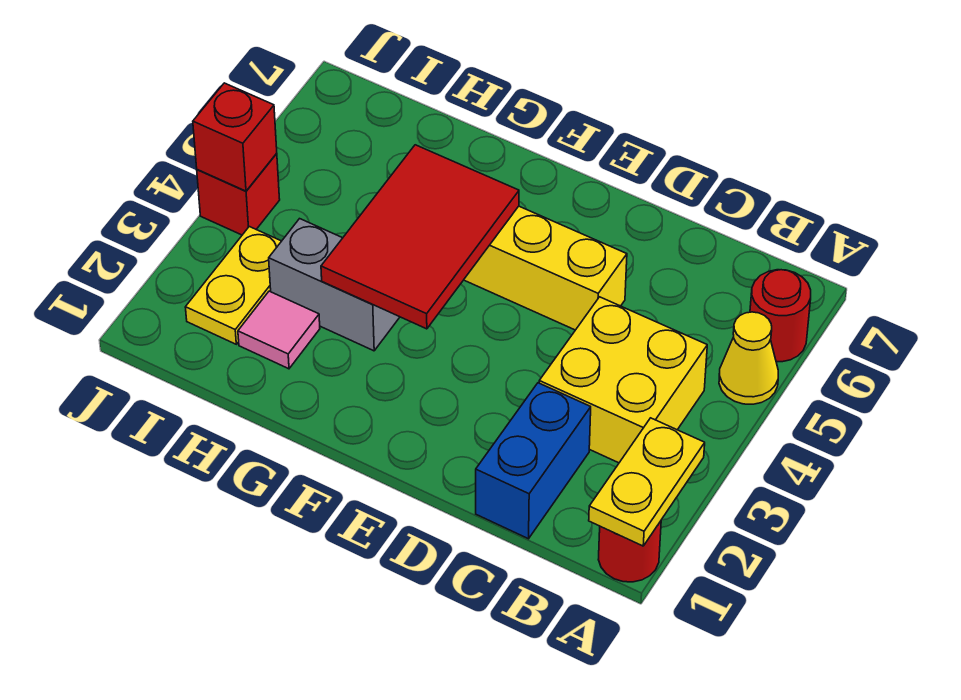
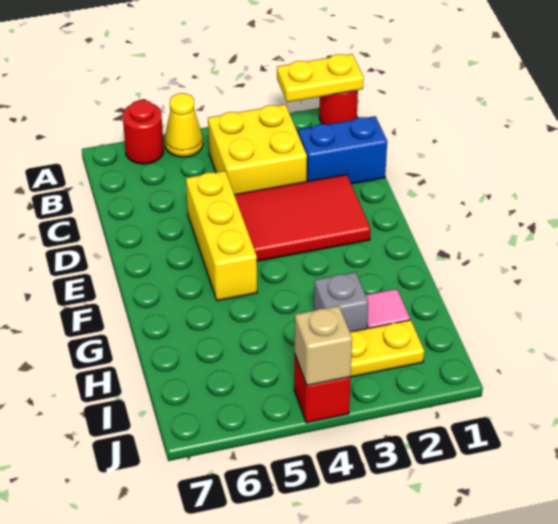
red 2x3 tile [321,145,519,329] -> red 2x3 tile moved to [234,174,371,261]
grey 1x2 brick [269,219,400,351] -> grey 1x1 brick [314,272,368,332]
red 1x1 brick [193,83,277,191] -> tan 1x1 brick [295,306,352,385]

